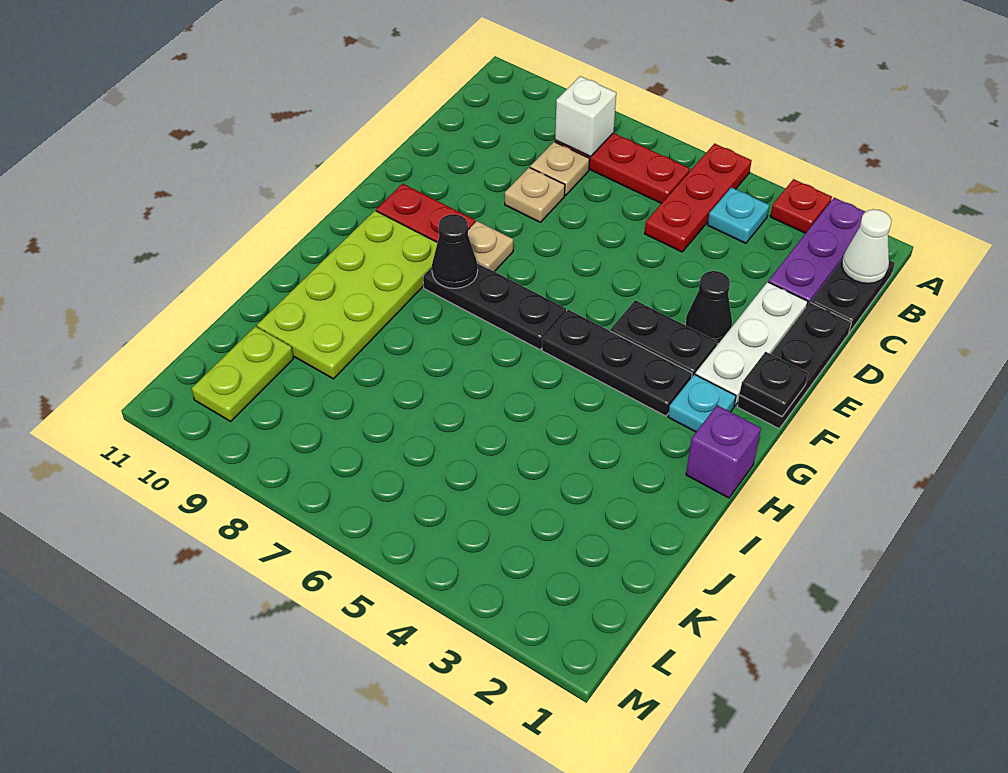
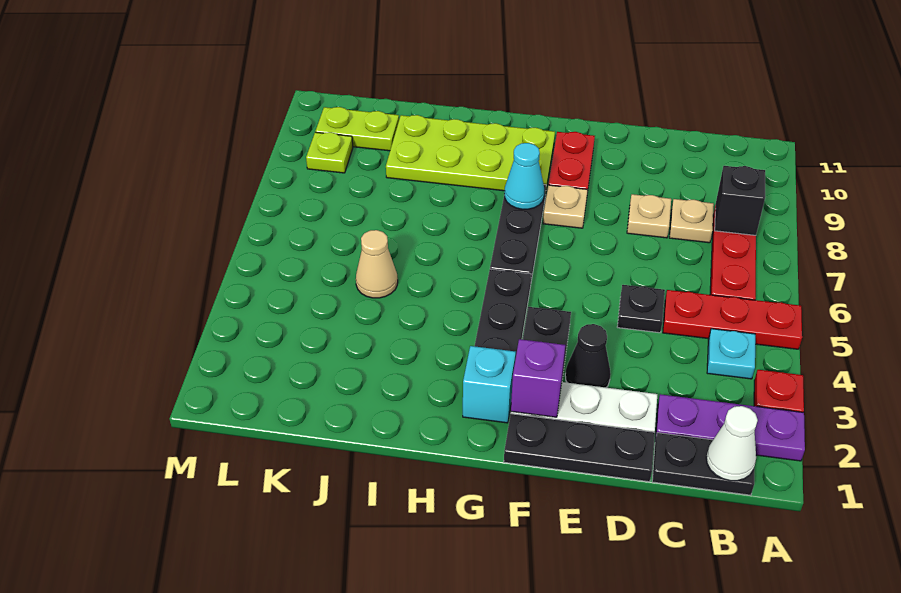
white 1x1 brick [555,76,616,156] -> black 1x1 brick [715,166,765,235]
black 1x1 plate [740,352,808,416] -> black 1x1 plate moved to [617,285,665,333]
cyan 1x1 plate [668,374,736,432] -> cyan 1x1 brick [463,346,516,423]
black 1x1 cone [432,214,478,288] -> cyan 1x1 cone [504,143,544,209]
purple 1x1 brick [686,405,761,498] -> purple 1x1 brick moved to [511,339,565,417]
none -> tan 1x1 cone [356,230,398,298]
none -> lime 1x1 plate [306,132,353,173]

